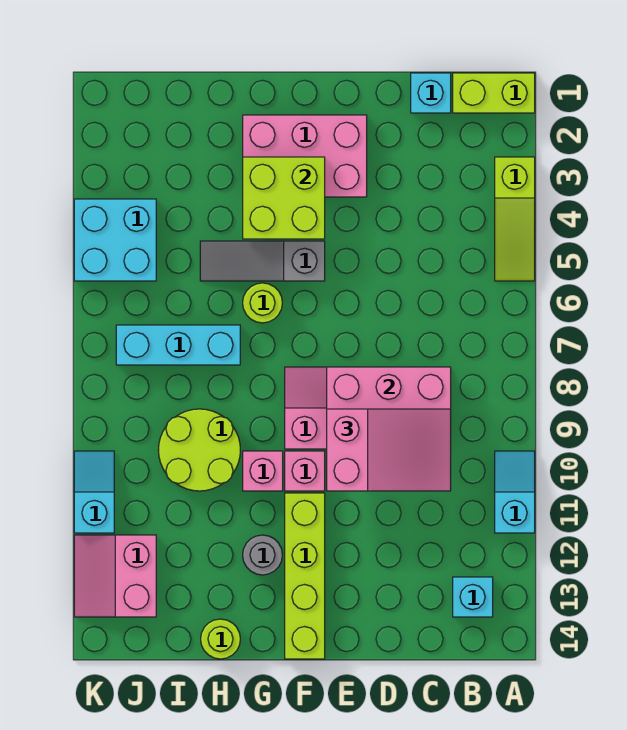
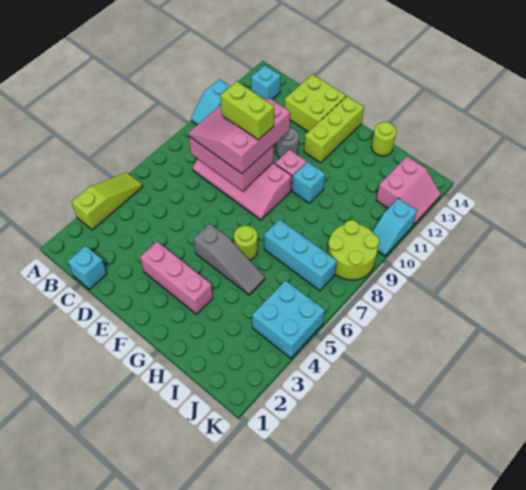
lime 1x2 brick [453,73,535,113] -> lime 1x2 brick moved to [220,81,274,140]
pink 2x3 slope [327,409,451,491] -> pink 3x3 slope [188,97,290,173]
pink 2x3 brick [243,115,367,197] -> pink 1x3 brick [140,242,213,314]
lime 2x2 brick [243,157,325,239] -> lime 2x2 brick moved to [284,74,346,132]
lime 1x4 brick [285,493,325,659] -> lime 1x3 brick [304,96,364,163]
pink 1x1 brick [243,451,283,491] -> cyan 1x1 brick [292,162,325,203]
grey 1x1 round brick [243,535,282,575] -> grey 1x1 round brick moved to [277,128,299,158]
lime 2x2 round brick [159,409,240,491] -> lime 2x2 round brick moved to [327,220,379,280]

